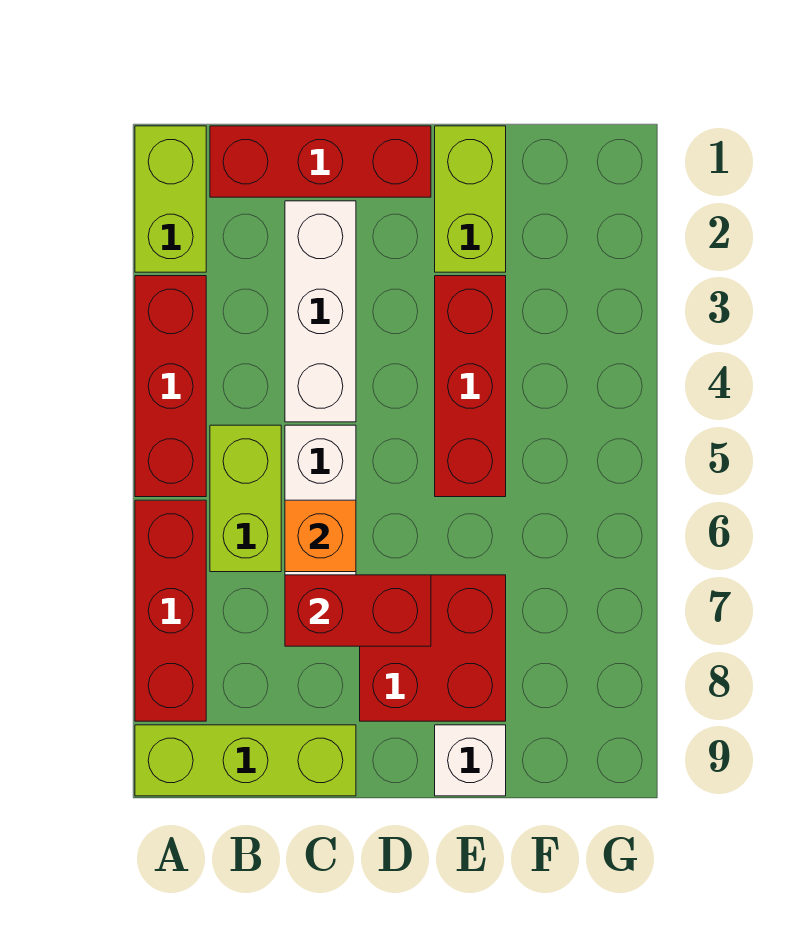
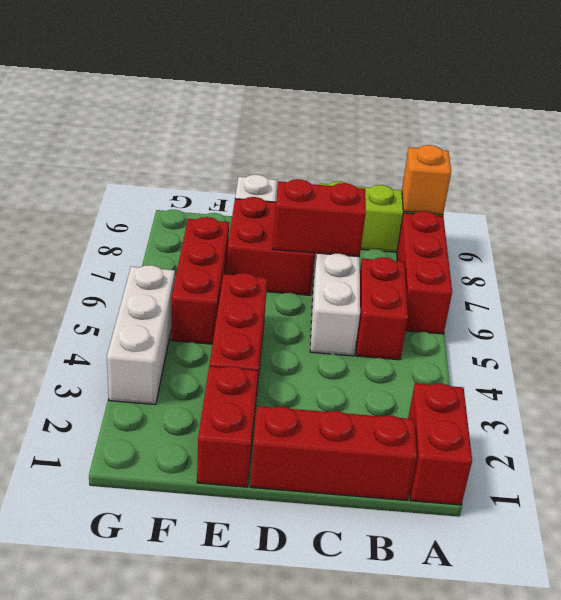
lime 1x2 brick [135,126,206,272] -> red 1x2 brick [408,383,472,505]
red 1x3 brick [135,276,206,497] -> red 1x3 brick moved to [171,217,229,344]
lime 1x2 brick [210,425,281,572] -> red 1x2 brick [356,257,408,360]
white 1x3 brick [285,201,356,422] -> white 1x3 brick moved to [107,265,175,405]
orange 1x1 brick [285,500,356,572] -> orange 1x1 brick moved to [402,145,451,214]
lime 1x2 brick [435,126,506,272] -> red 1x2 brick [197,366,258,487]

